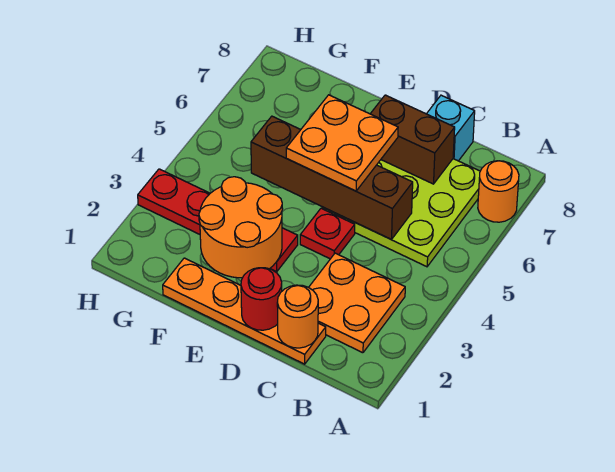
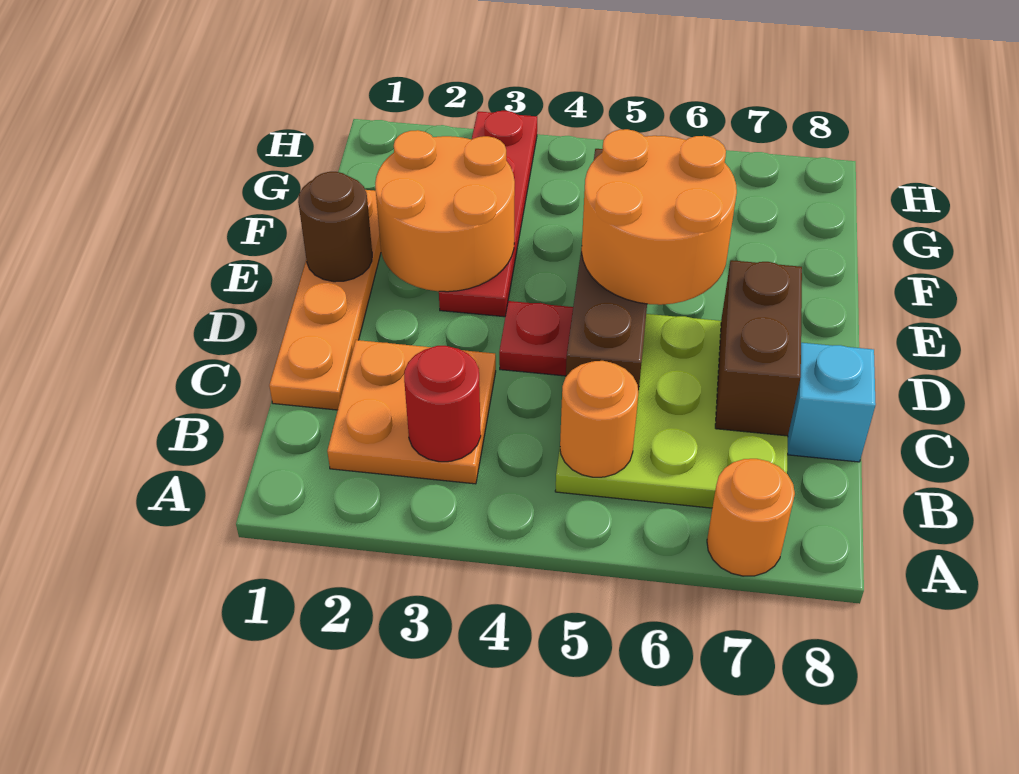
orange 1x1 round brick [277,285,318,348] -> orange 1x1 round brick moved to [560,361,638,477]
red 1x1 round brick [241,268,282,330] -> red 1x1 round brick moved to [404,346,481,462]
orange 2x2 plate [286,95,398,191] -> orange 2x2 round brick [582,129,737,305]
none -> brown 1x1 round brick [298,172,372,282]

